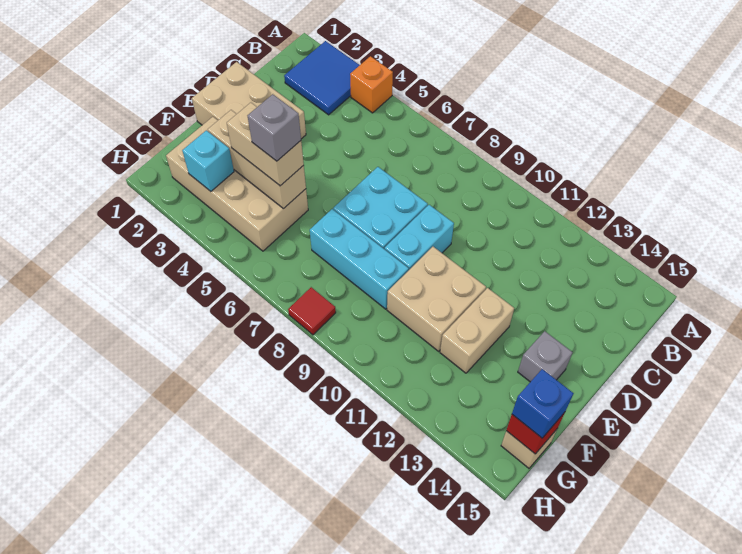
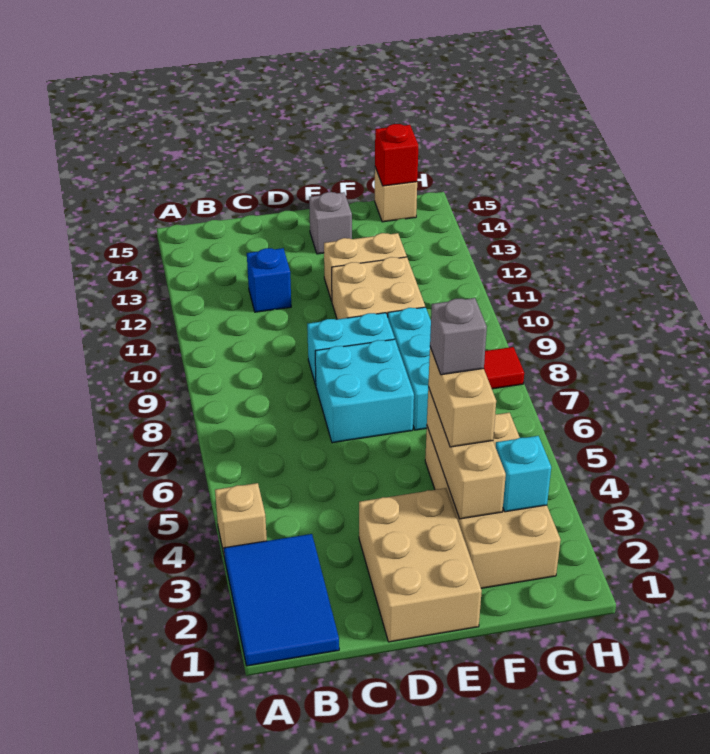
blue 2x2 tile [284,41,360,115] -> blue 2x3 tile [224,534,339,666]
orange 1x1 brick [350,56,393,113] -> tan 1x1 brick [215,483,267,558]
blue 1x1 brick [512,369,574,438] -> blue 1x1 brick moved to [247,248,291,312]

